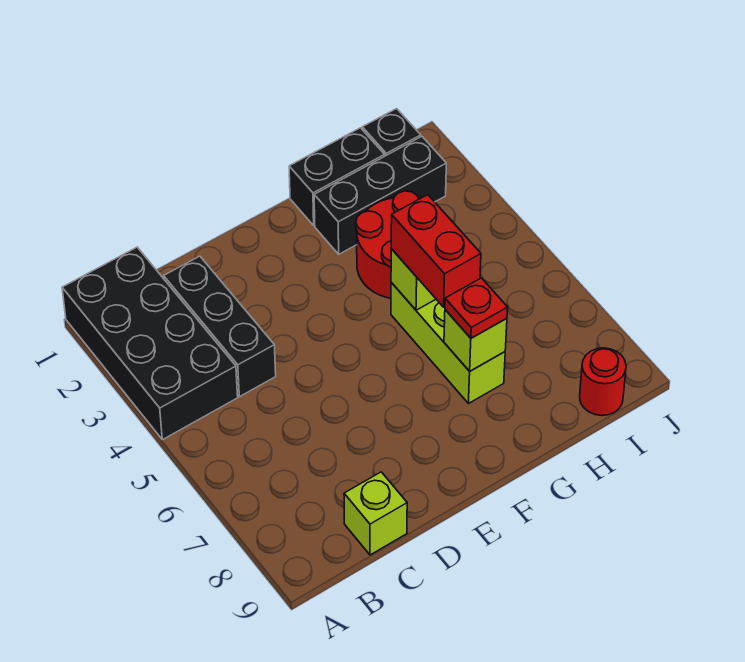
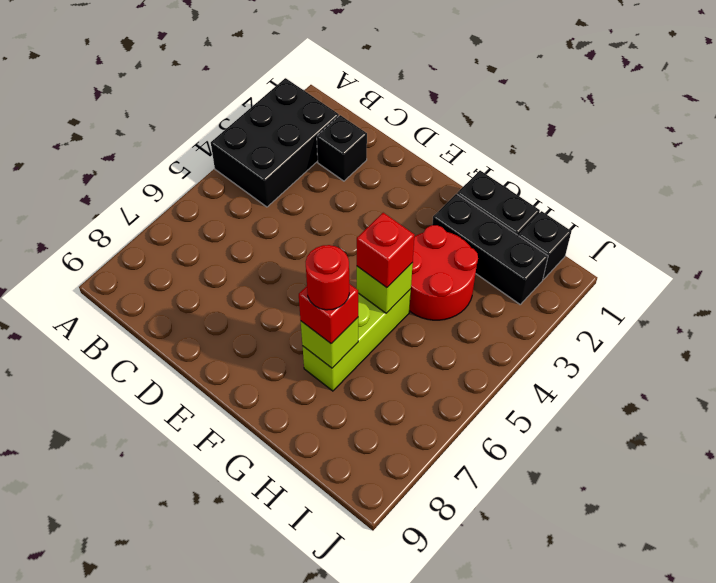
black 2x4 brick [62,247,238,440] -> black 2x3 brick [211,78,339,207]
black 1x3 brick [164,256,276,397] -> black 1x1 brick [317,115,367,181]
lime 1x1 brick [344,472,407,555] -> none
red 1x2 brick [391,195,481,307] -> red 1x1 brick [357,213,415,288]
red 1x1 plate [445,278,508,338] -> red 1x1 brick [299,284,358,344]
red 1x1 round brick [580,348,626,416] -> red 1x1 round brick moved to [306,245,349,310]

